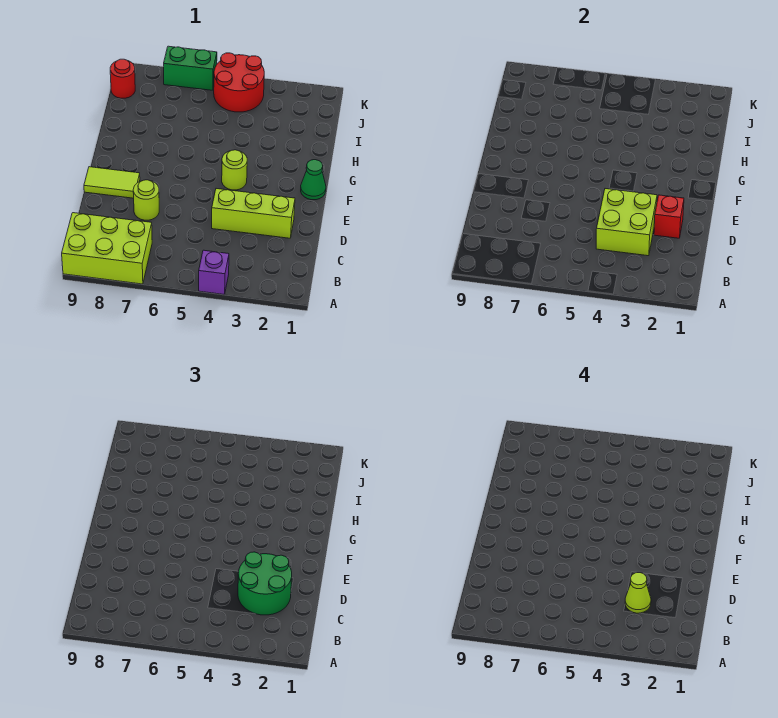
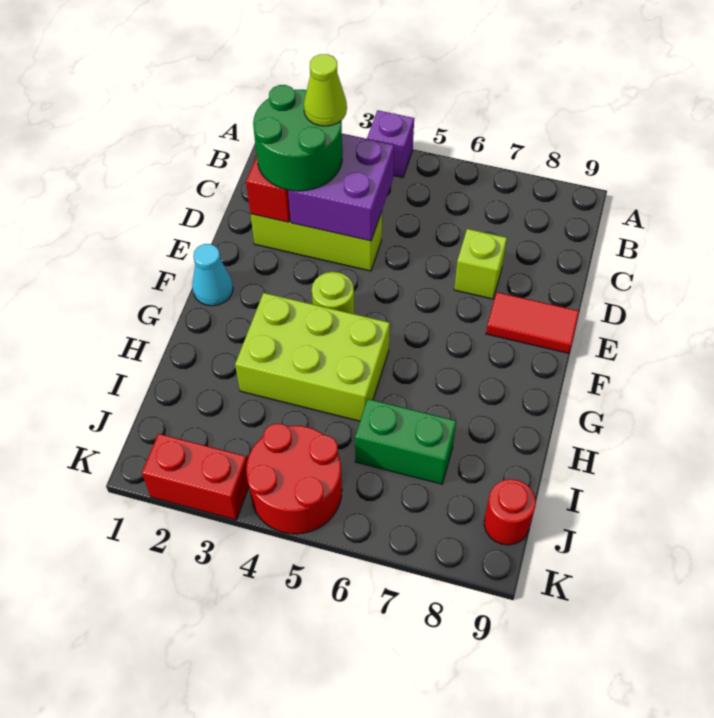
lime 2x3 brick [62,213,152,284] -> lime 2x3 brick moved to [235,293,390,421]
lime 2x2 brick [596,189,657,256] -> purple 2x2 brick [288,134,394,241]
lime 1x1 round brick [133,180,159,220] -> lime 1x1 brick [454,229,507,299]
lime 1x2 tile [84,167,140,198] -> red 1x2 tile [486,292,579,353]
green 1x1 cone [301,160,326,200] -> cyan 1x1 cone [192,244,233,306]
none -> red 1x2 brick [142,434,249,520]
green 1x2 brick [164,46,217,90] -> green 1x2 brick moved to [355,399,456,484]

